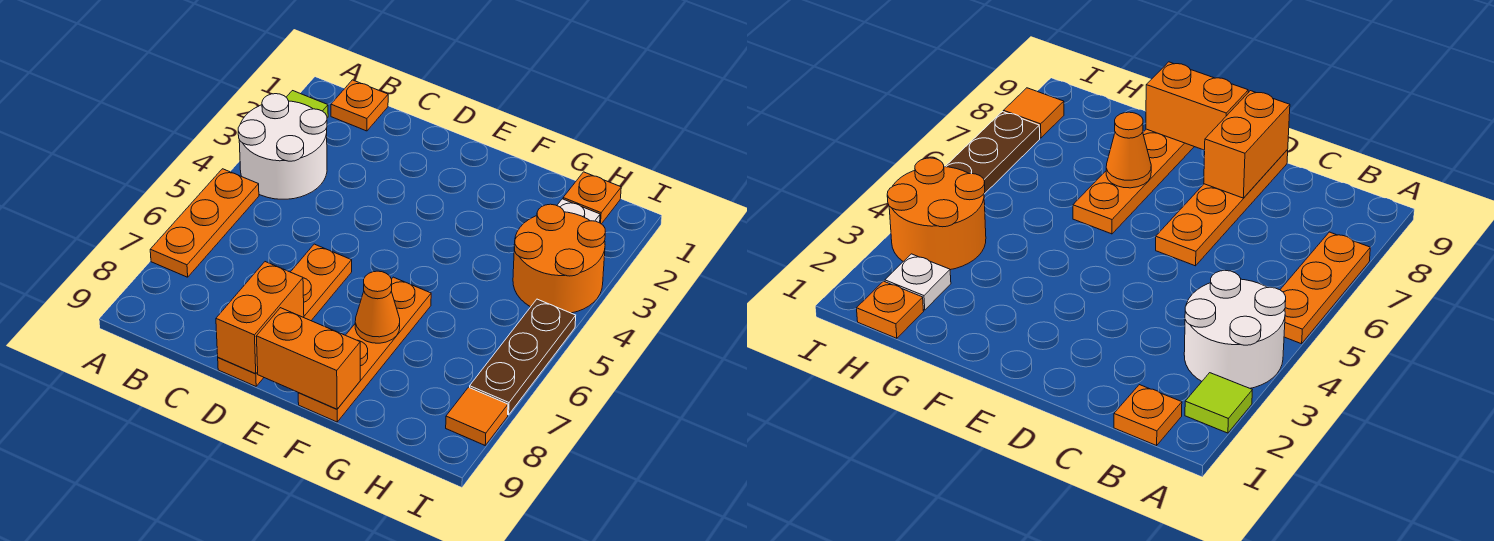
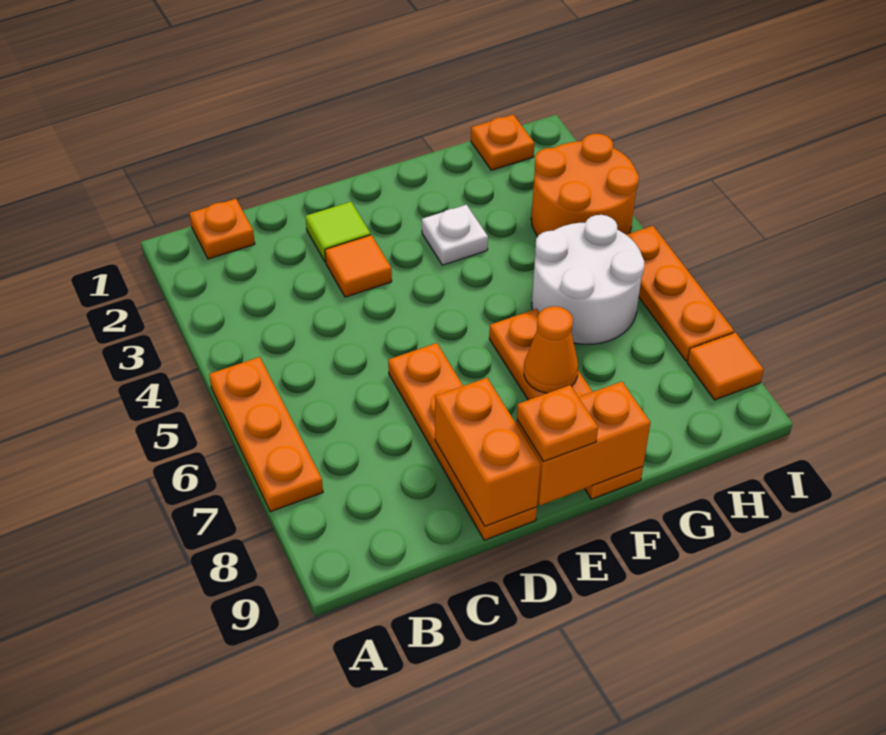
lime 1x1 tile [286,91,328,118] -> lime 1x1 tile moved to [305,202,371,262]
white 2x2 round brick [238,94,327,199] -> white 2x2 round brick moved to [532,215,644,344]
none -> orange 1x1 tile [325,235,392,297]
none -> orange 1x1 plate [517,385,598,462]
white 1x1 plate [557,199,600,223] -> white 1x1 plate moved to [422,205,488,265]
brown 1x3 plate [469,299,576,415] -> orange 1x3 plate [627,226,734,361]

